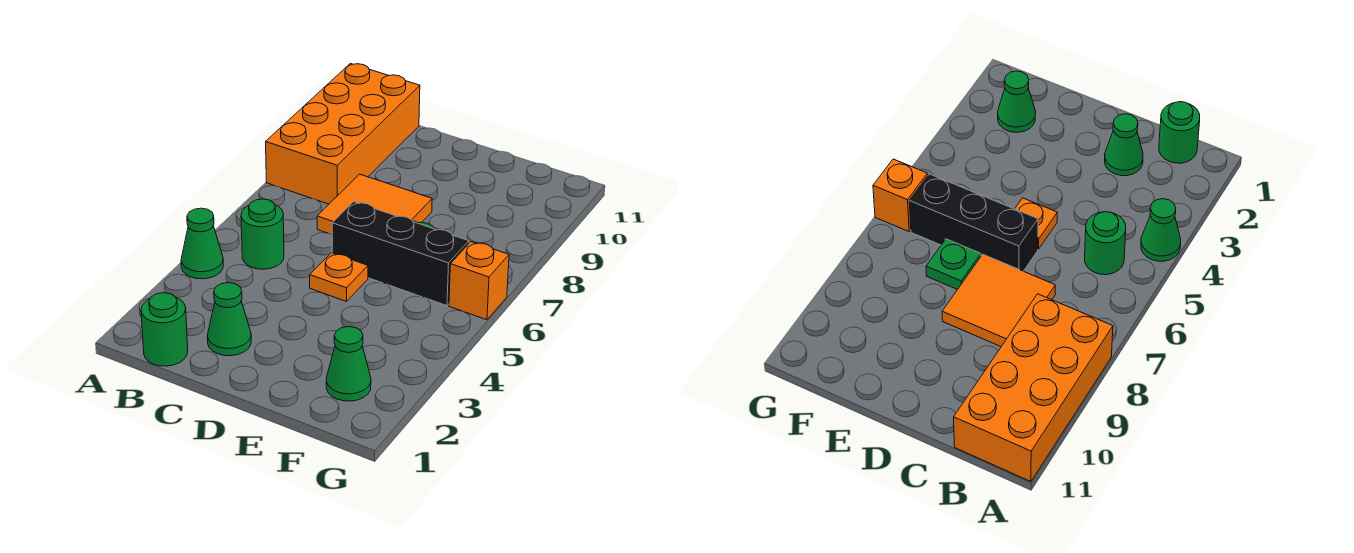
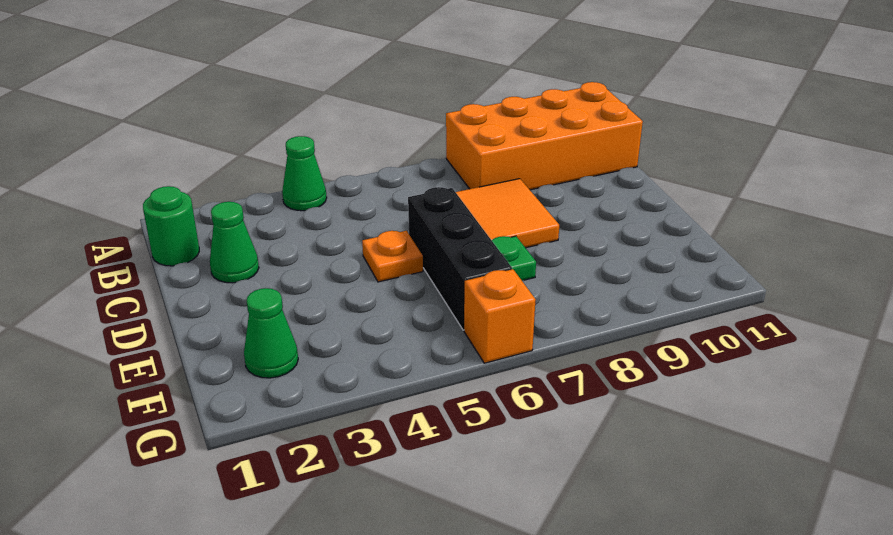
green 1x1 round brick [241,199,284,269] -> none

